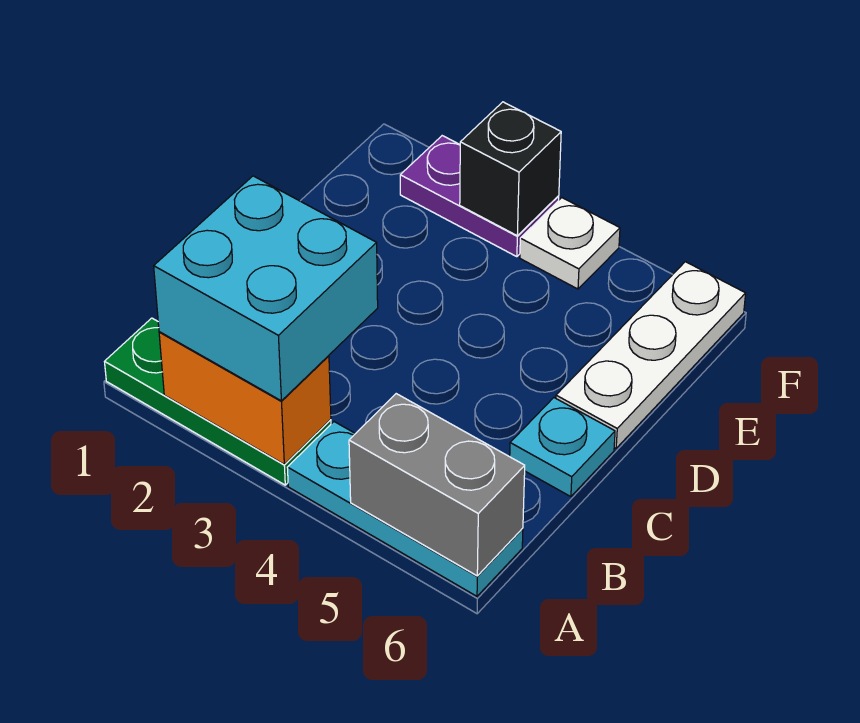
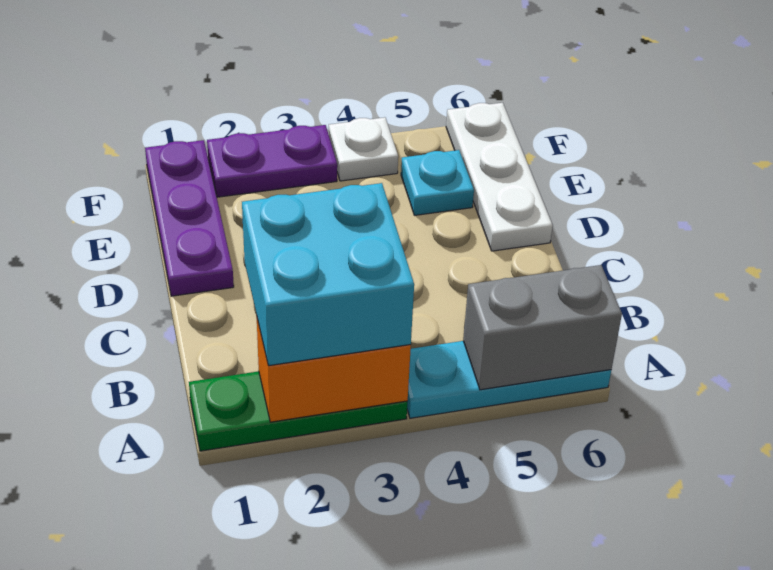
cyan 1x1 plate [510,398,615,497] -> cyan 1x1 plate moved to [401,150,474,215]
none -> purple 1x3 plate [145,140,234,296]
black 1x1 brick [460,102,561,236] -> none

